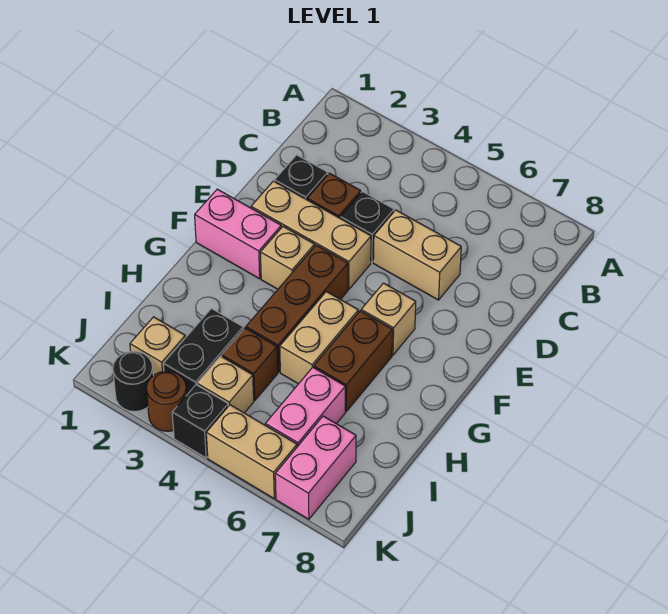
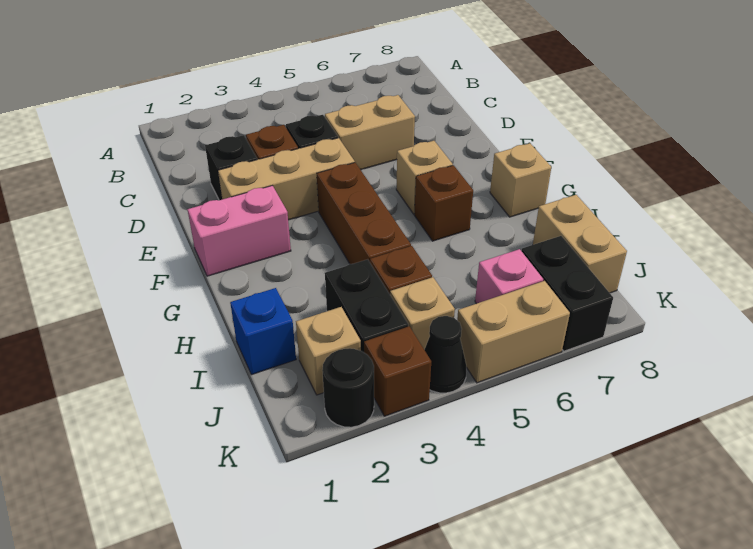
tan 1x1 brick [260,227,315,289] -> tan 1x1 brick moved to [490,143,551,217]
tan 1x2 brick [280,292,358,384] -> tan 1x2 brick moved to [533,195,627,293]
brown 1x2 brick [314,311,393,411] -> brown 1x1 brick [414,165,473,241]
none -> blue 1x1 brick [230,288,296,375]
pink 1x2 brick [265,367,345,447] -> pink 1x1 brick [475,249,543,304]
pink 1x2 brick [275,416,356,519] -> black 1x2 brick [521,236,613,351]
brown 1x1 round brick [146,371,187,431] -> brown 1x1 brick [364,326,431,416]
black 1x1 brick [172,385,228,458] -> black 1x1 cone [425,316,466,393]

